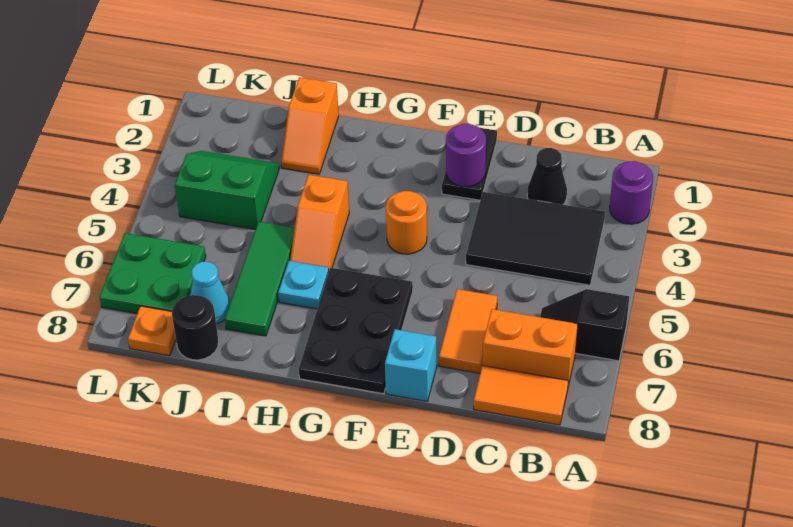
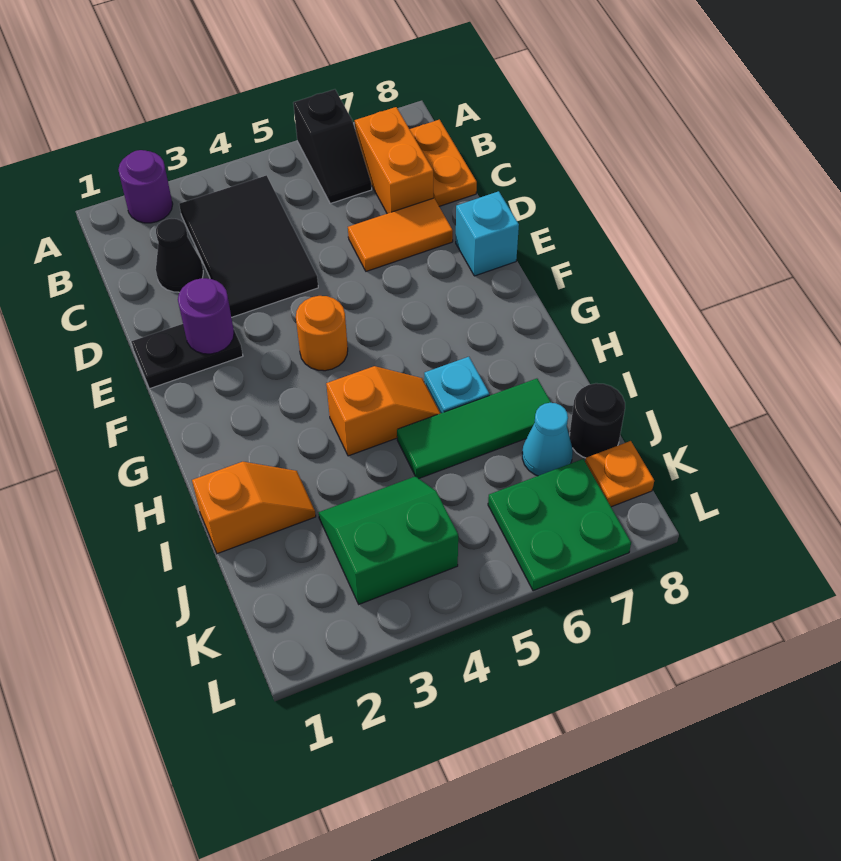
orange 1x2 tile [474,366,568,425] -> orange 1x2 plate [410,120,477,206]
black 2x3 plate [299,268,413,394] -> none
green 2x2 slope [175,151,279,229] -> green 2x2 slope turned to [319,476,458,604]

